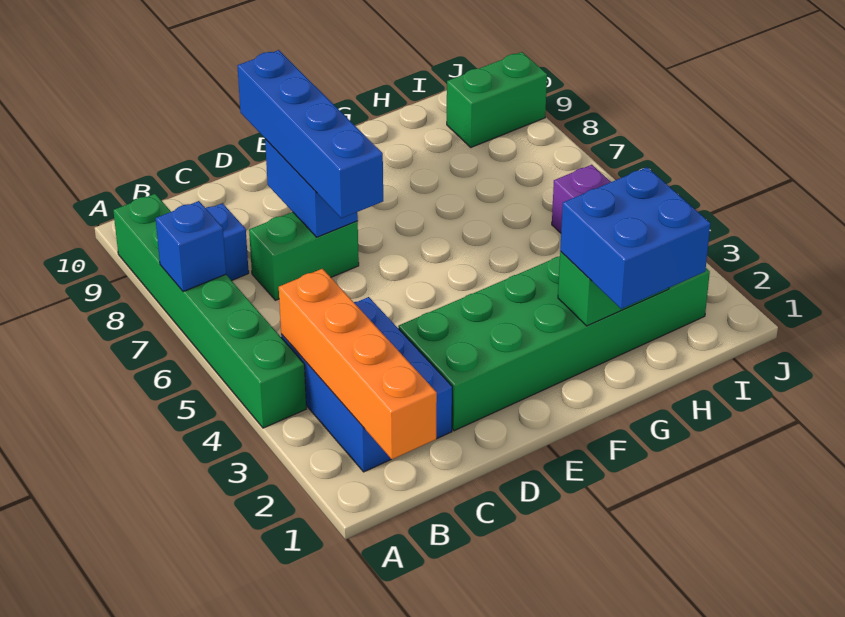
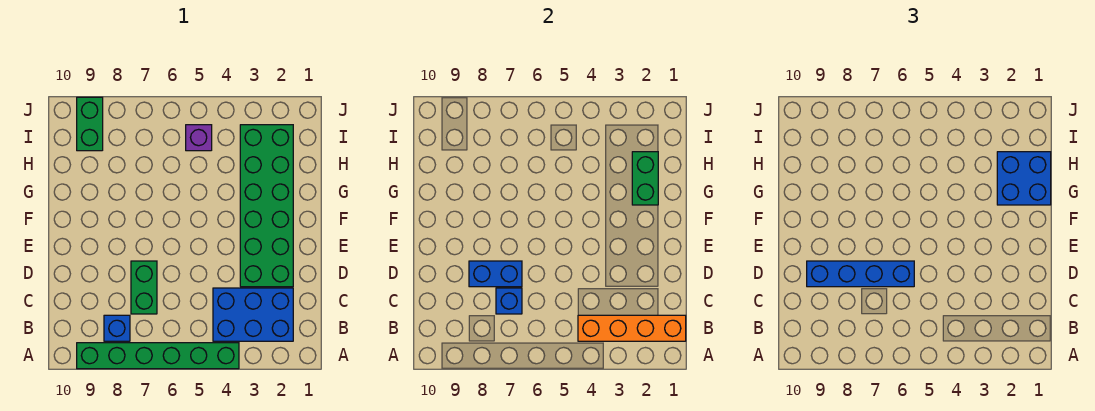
blue 1x1 brick [156,201,226,292] -> blue 1x1 brick moved to [496,288,522,314]

